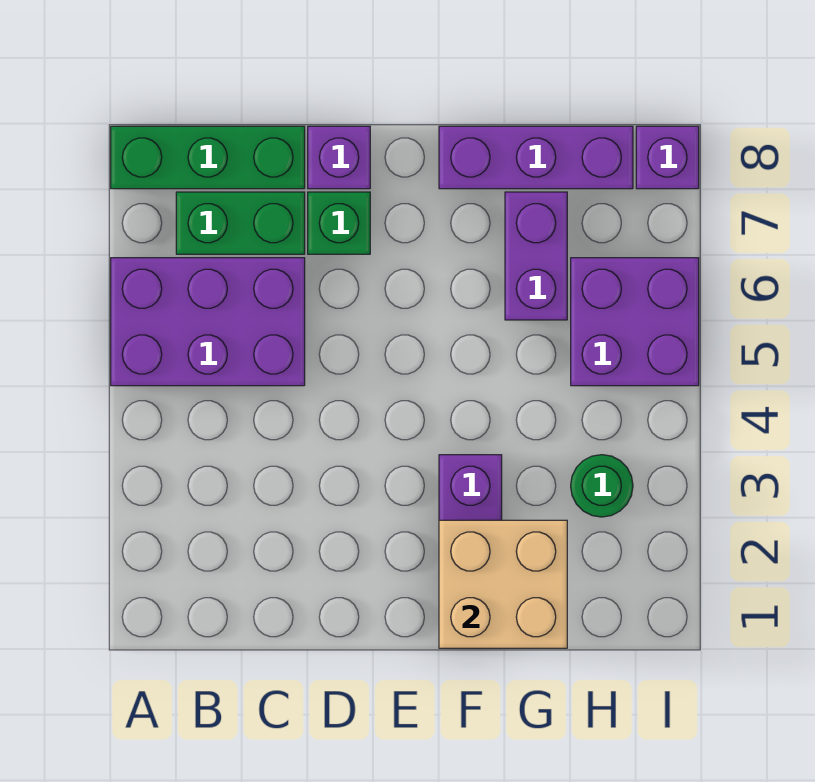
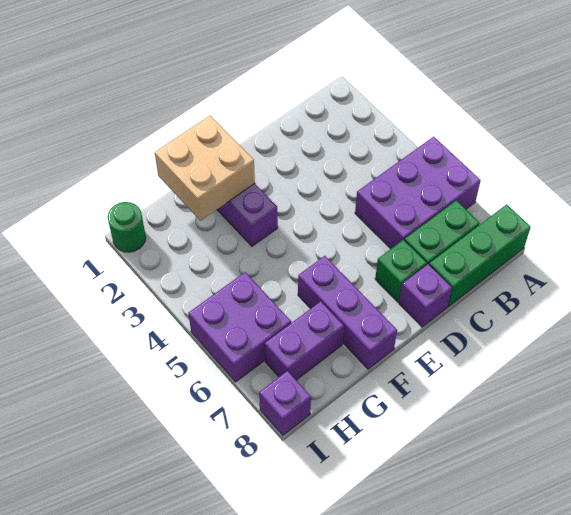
purple 1x3 brick [439,126,633,189] -> purple 1x3 brick turned to [298,256,397,369]
purple 1x2 brick [505,192,567,320] -> purple 1x2 brick turned to [265,301,344,380]
green 1x1 round brick [571,455,633,517] -> green 1x1 round brick moved to [108,202,146,252]

